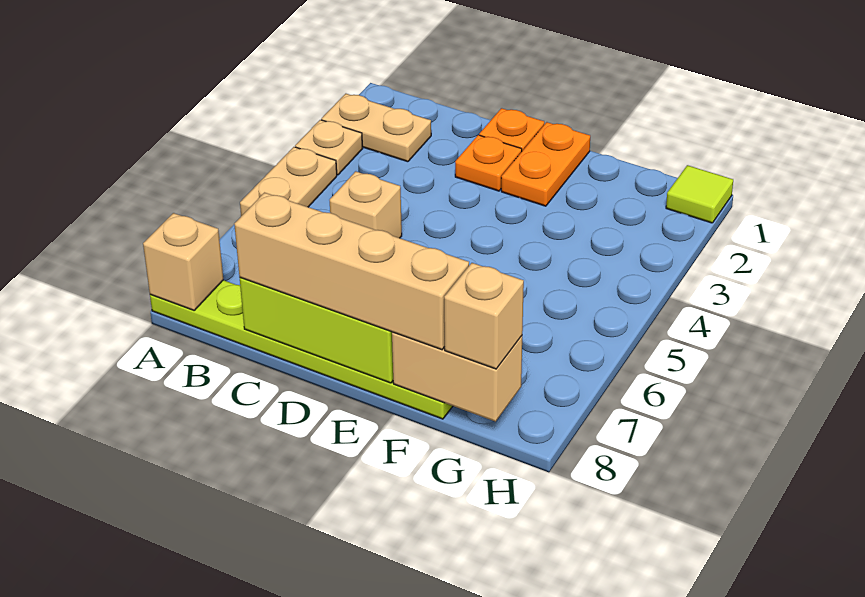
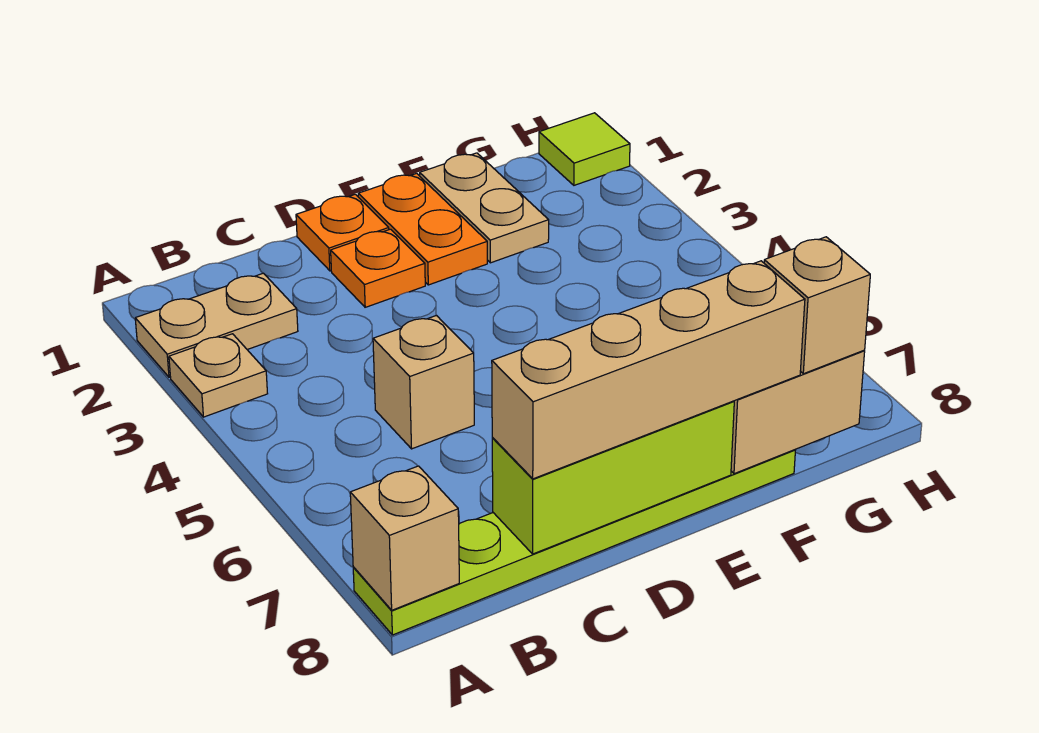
tan 1x2 plate [240,147,337,216] -> tan 1x2 plate moved to [420,153,549,263]

